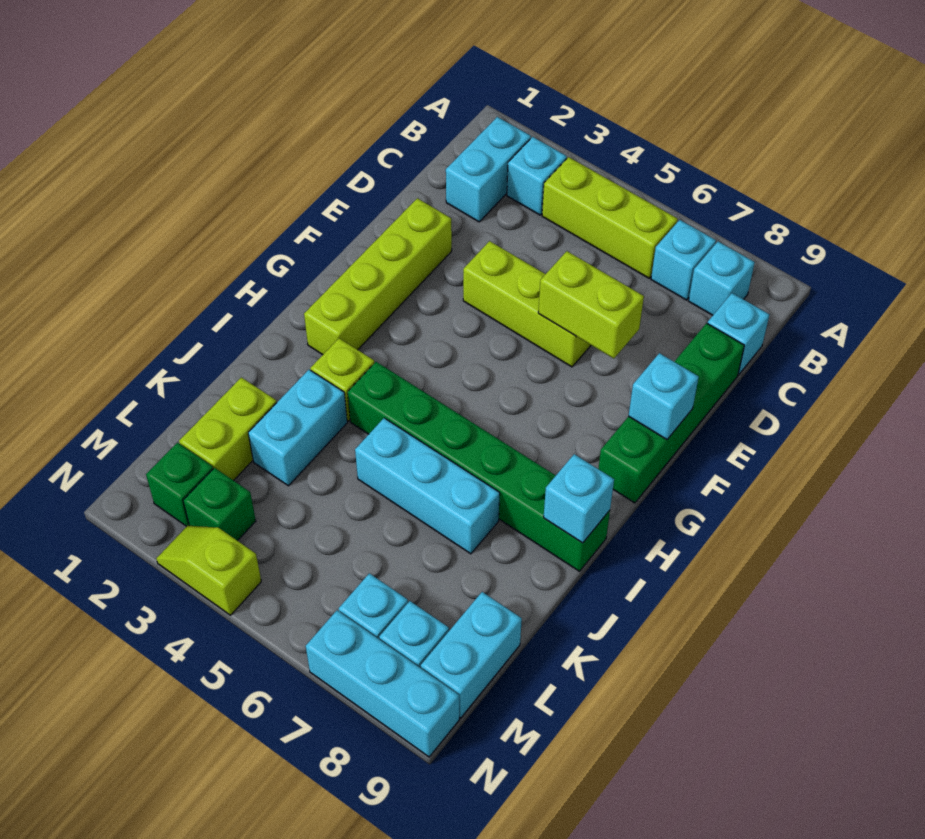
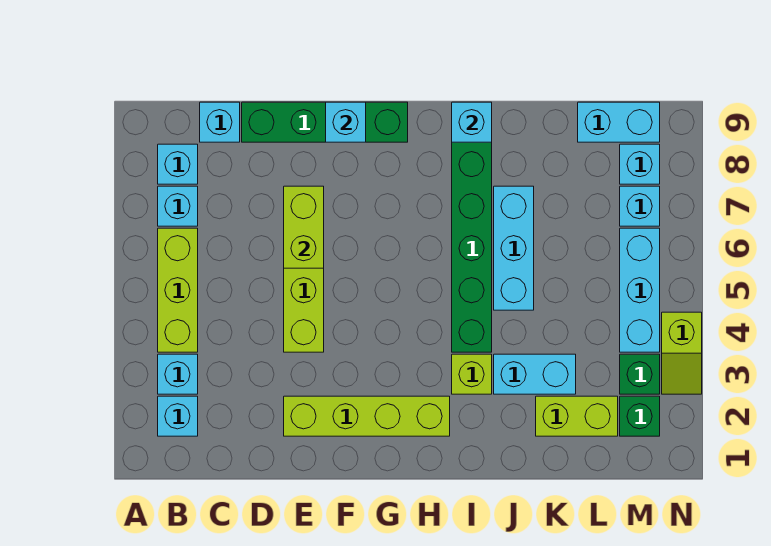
cyan 1x2 brick [446,117,531,222] -> cyan 1x1 brick [158,396,198,436]
cyan 1x3 brick [306,610,459,757] -> cyan 1x3 brick moved to [620,228,660,352]

